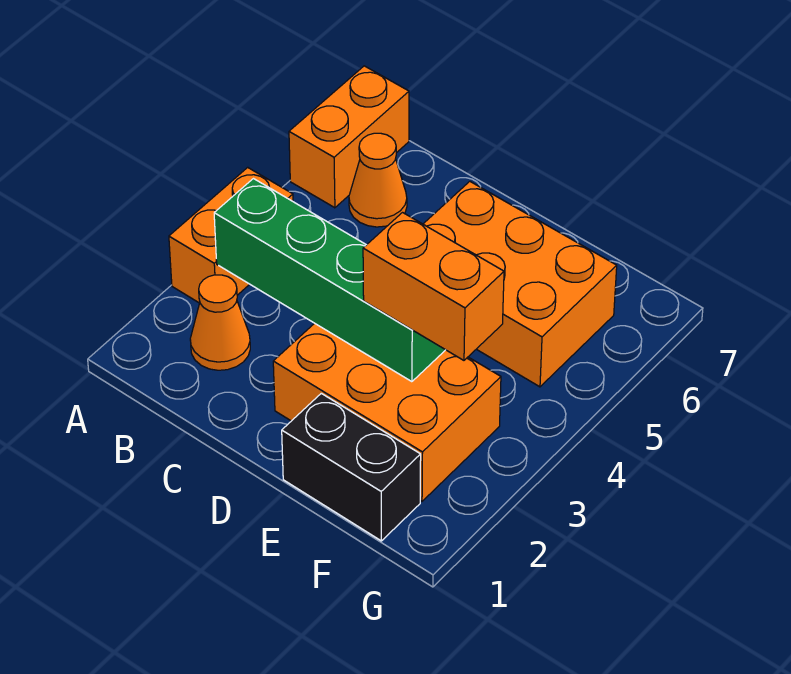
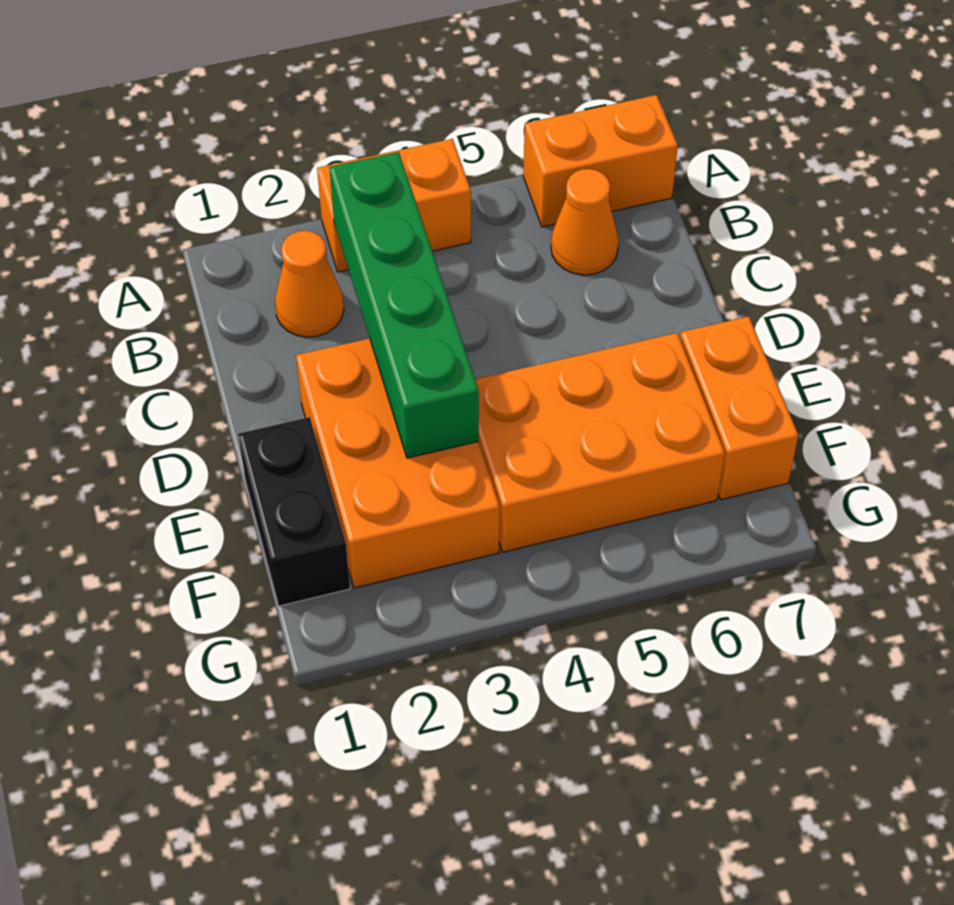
orange 2x3 brick [423,181,617,387] -> orange 2x3 brick turned to [475,333,725,552]
orange 1x2 brick [363,213,504,360] -> orange 1x2 brick moved to [680,316,798,500]

